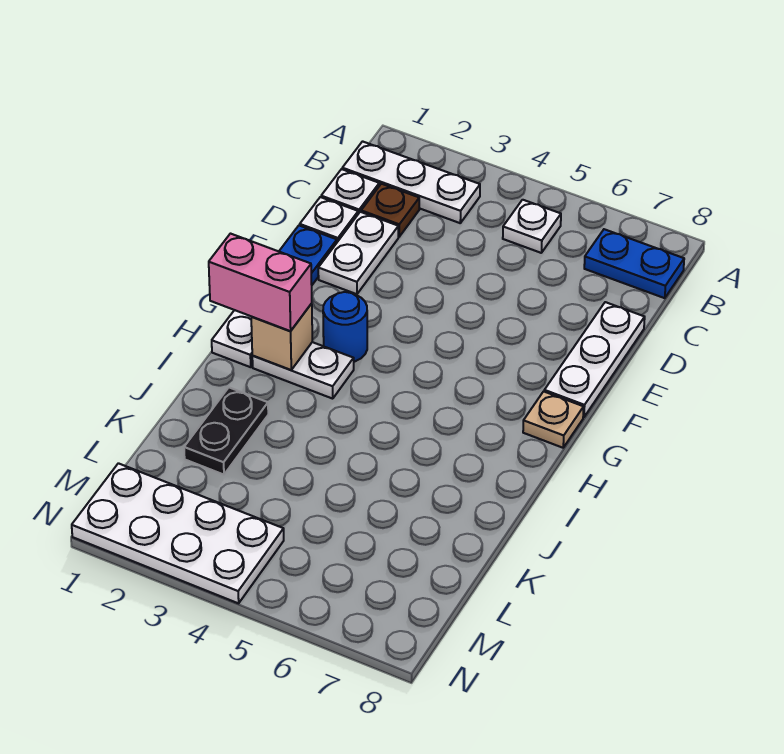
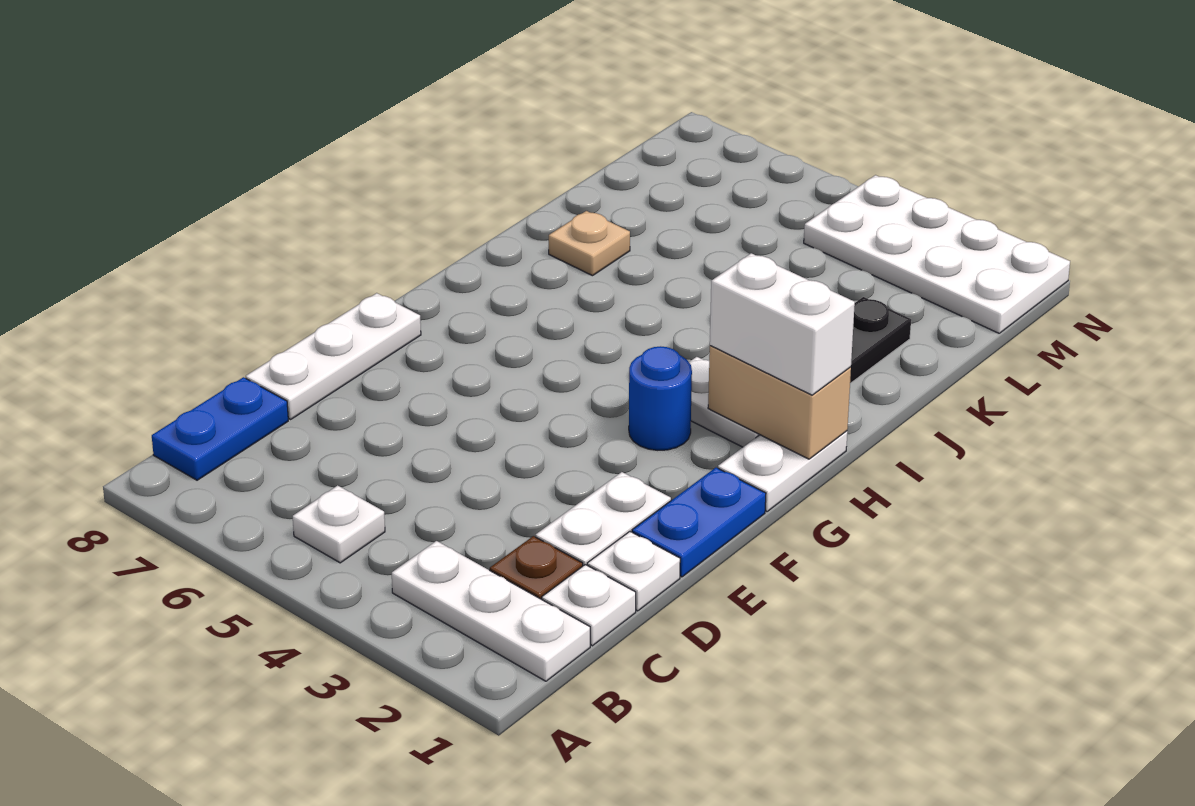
blue 1x2 plate [584,229,684,298] -> blue 1x2 plate turned to [152,377,288,480]
tan 1x1 plate [523,391,584,448] -> tan 1x1 plate moved to [549,211,630,276]
pink 1x2 brick [209,234,312,331] -> white 1x2 brick [710,253,855,395]
tan 1x1 brick [251,304,312,370] -> tan 1x2 brick [708,346,851,459]

